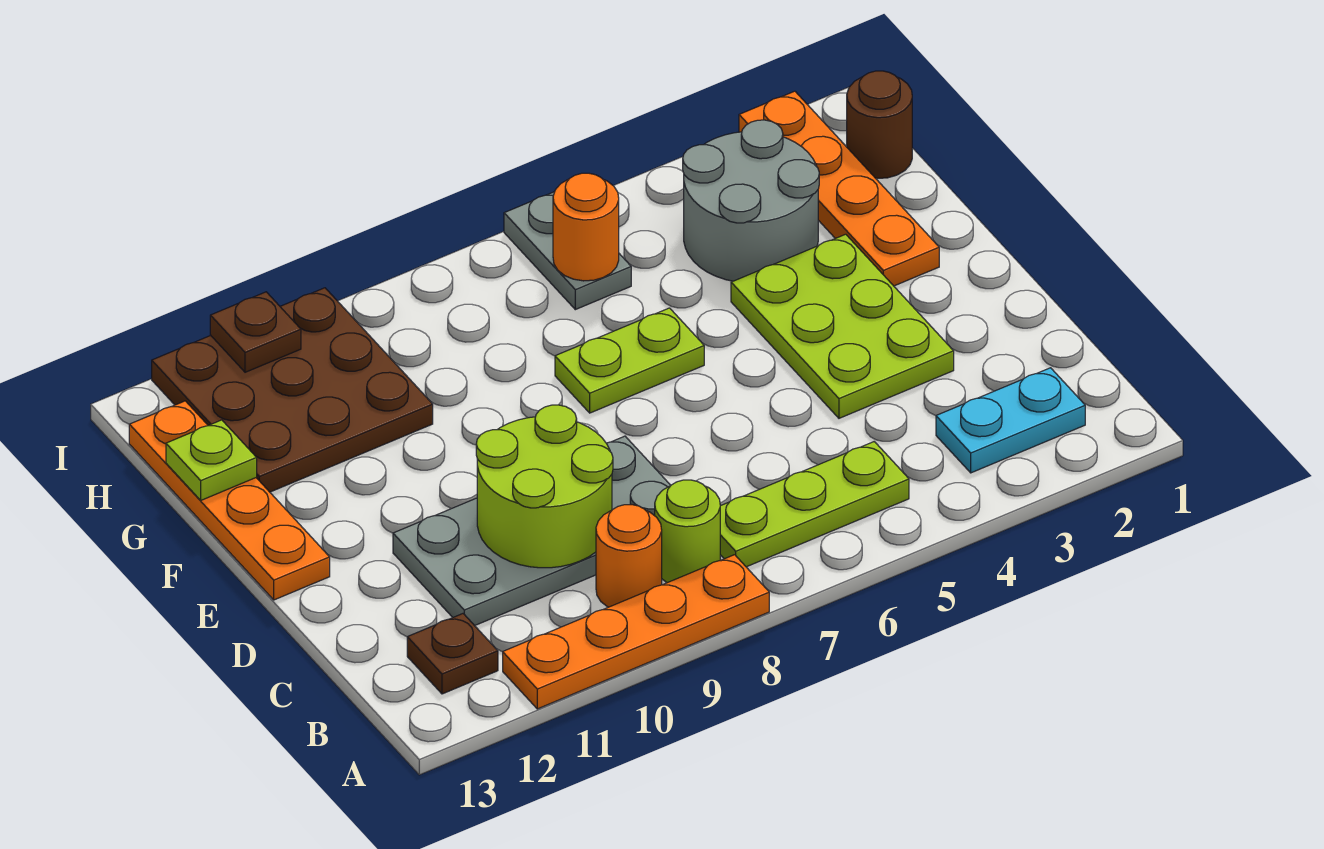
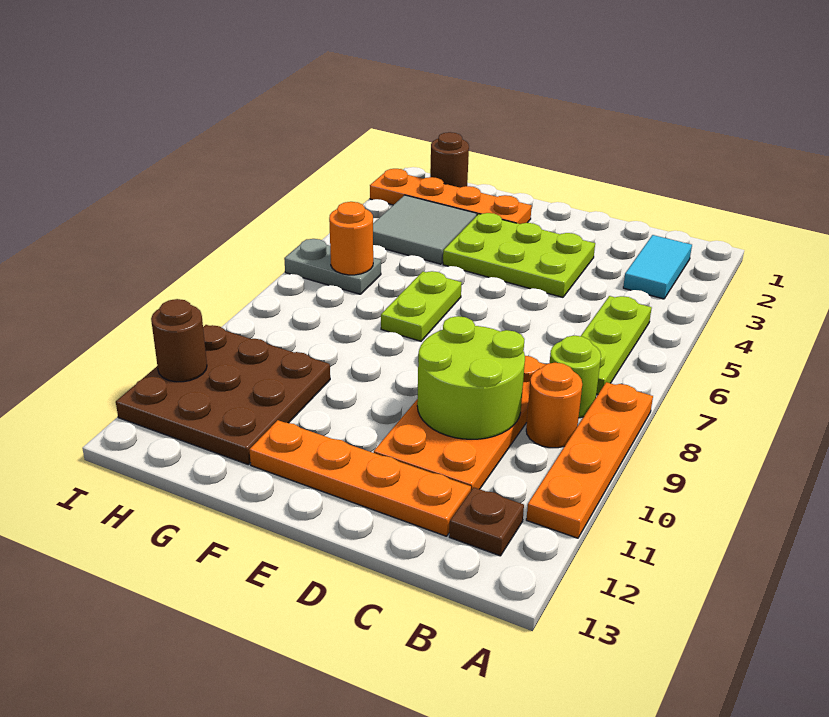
cyan 1x2 plate [936,368,1085,473] -> cyan 1x2 tile [623,235,692,299]
grey 2x4 plate [393,436,671,626] -> orange 2x4 plate [374,356,546,490]
orange 1x4 plate [129,401,330,600] -> orange 1x4 plate moved to [249,420,471,536]
grey 2x2 round brick [683,120,819,281] -> grey 2x2 tile [373,195,477,264]
lime 1x1 plate [166,420,257,500] -> none
brown 1x1 plate [210,292,301,372] -> brown 1x1 round brick [151,299,207,382]

